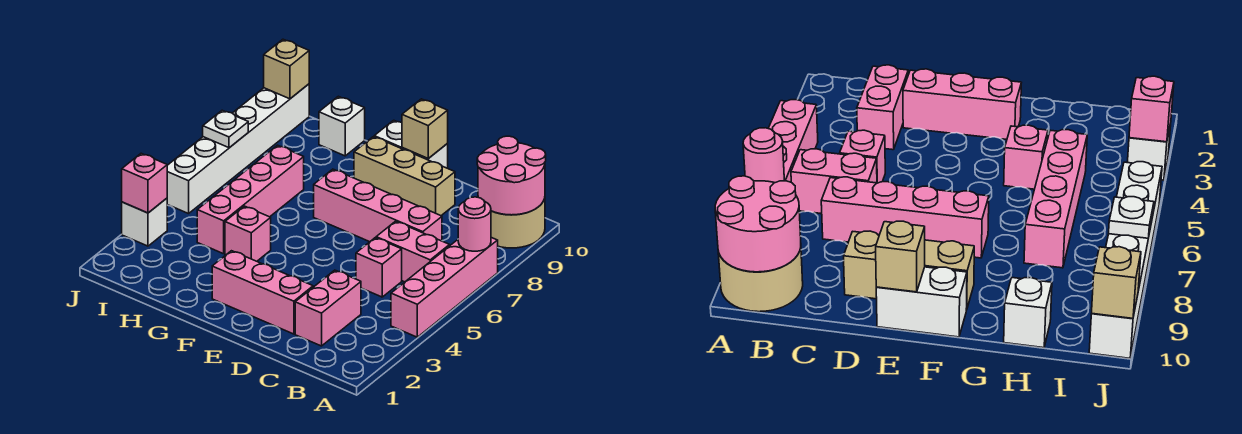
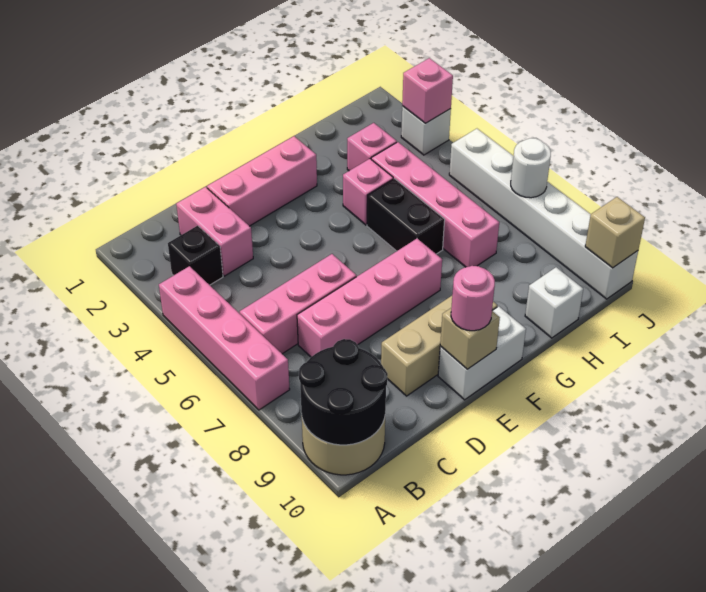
pink 1x1 round brick [458,197,491,251] -> pink 1x1 round brick moved to [451,266,495,331]
pink 2x2 round brick [477,136,546,215] -> black 2x2 round brick [299,339,388,445]
none -> black 1x1 brick [168,226,223,285]
pink 1x2 brick [376,221,450,282] -> pink 1x3 brick [240,254,356,354]
pink 1x1 brick [356,238,402,297] -> pink 1x1 brick moved to [347,123,397,171]
none -> black 1x2 brick [367,179,445,254]
white 1x1 plate [203,110,248,148] -> white 1x1 round brick [511,138,551,198]

